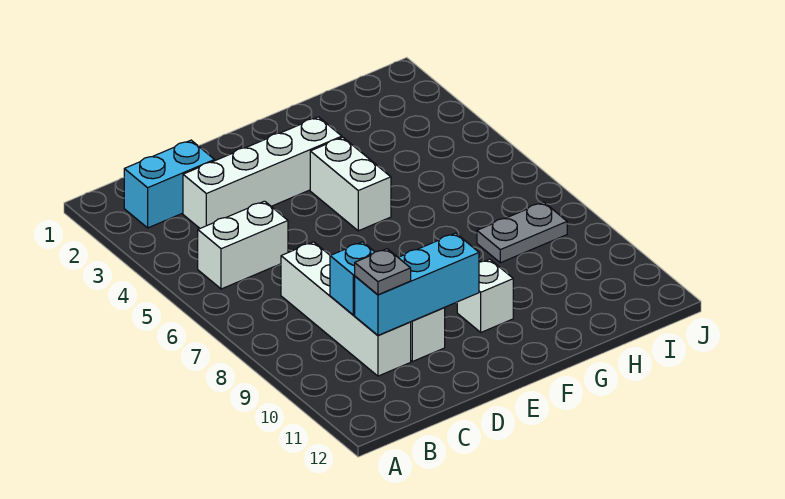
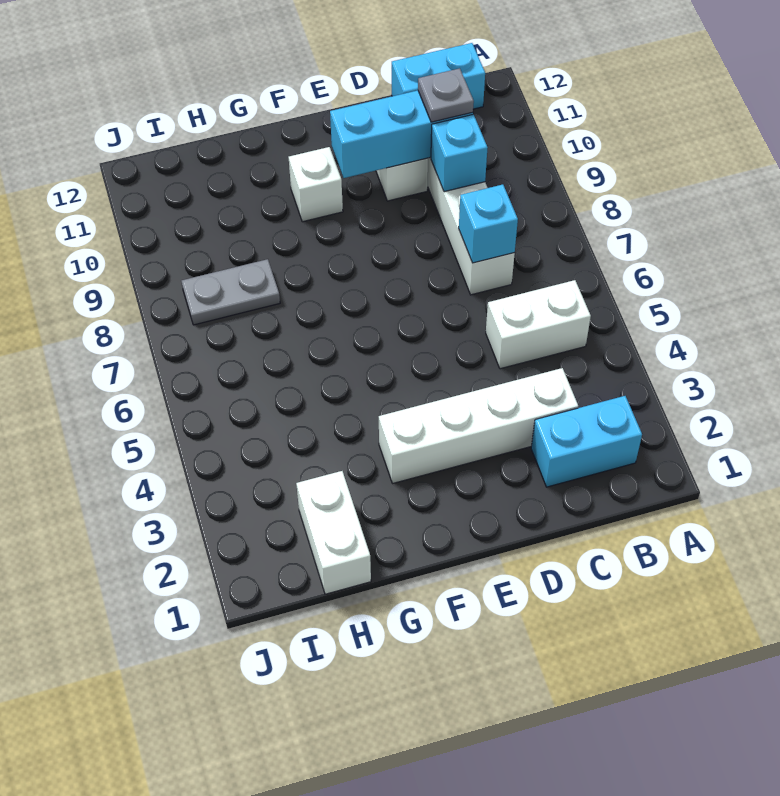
none -> cyan 1x2 brick [392,43,485,109]
none -> cyan 1x1 brick [459,184,518,263]
white 1x2 brick [310,137,391,231] -> white 1x2 brick moved to [296,471,371,594]

